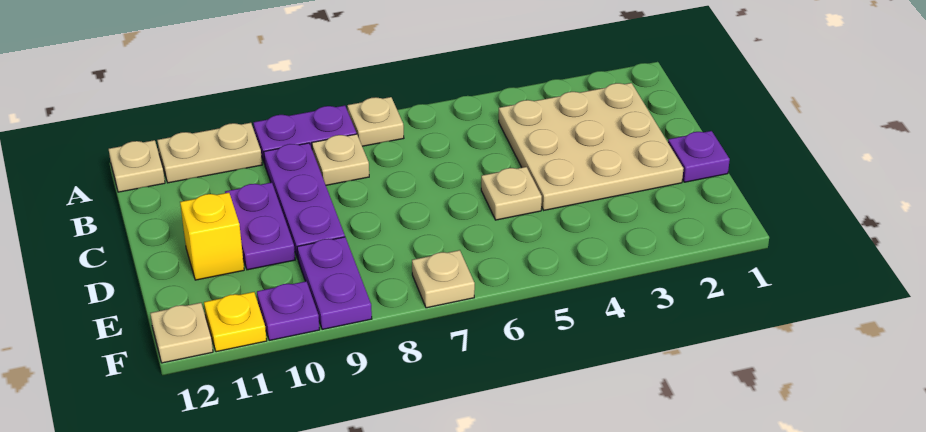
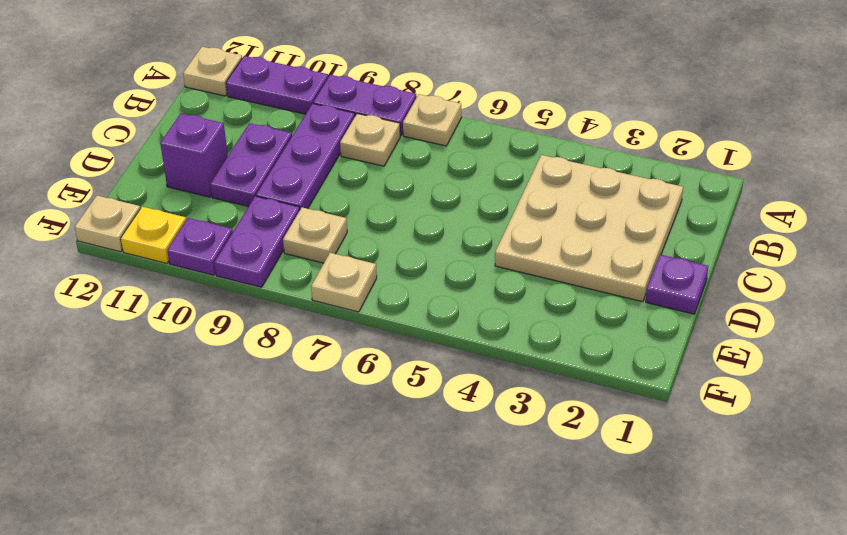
tan 1x2 plate [157,123,262,183] -> purple 1x2 plate [226,56,328,114]
tan 1x1 plate [481,167,542,220] -> tan 1x1 plate moved to [283,207,347,263]
yellow 1x1 brick [180,193,244,280] -> purple 1x1 brick [160,113,228,197]

